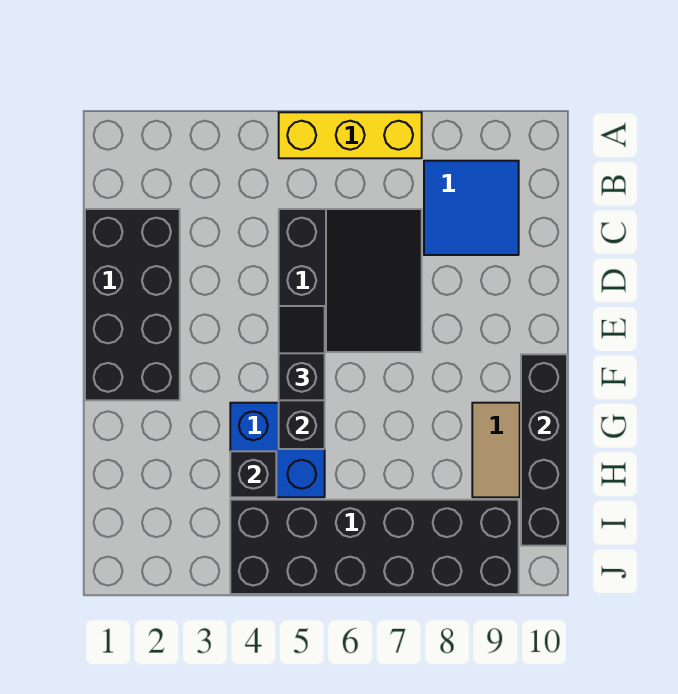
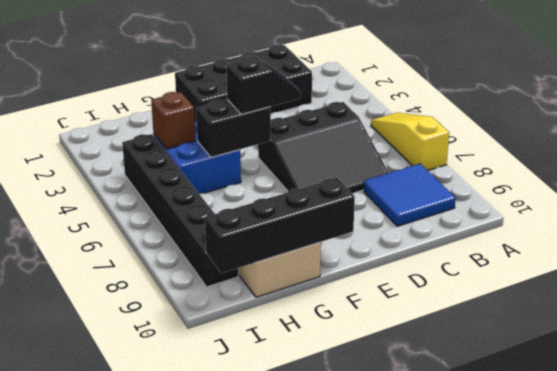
yellow 1x3 brick [279,112,422,158] -> yellow 1x3 slope [371,113,449,171]
black 1x1 brick [230,451,276,497] -> brown 1x1 brick [151,92,195,149]
black 2x6 brick [230,500,519,594] -> black 1x6 brick [122,134,238,287]

